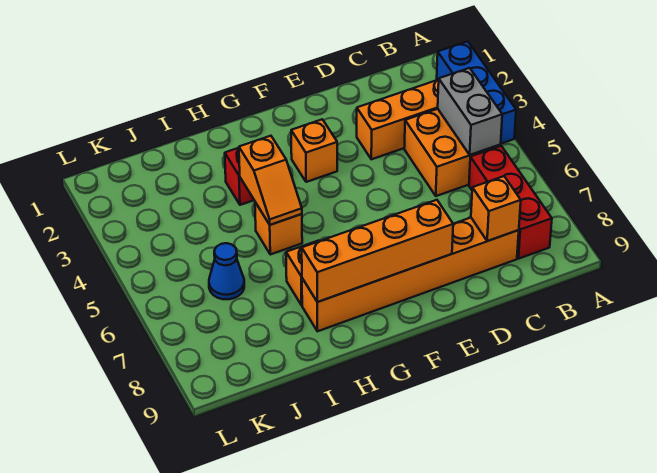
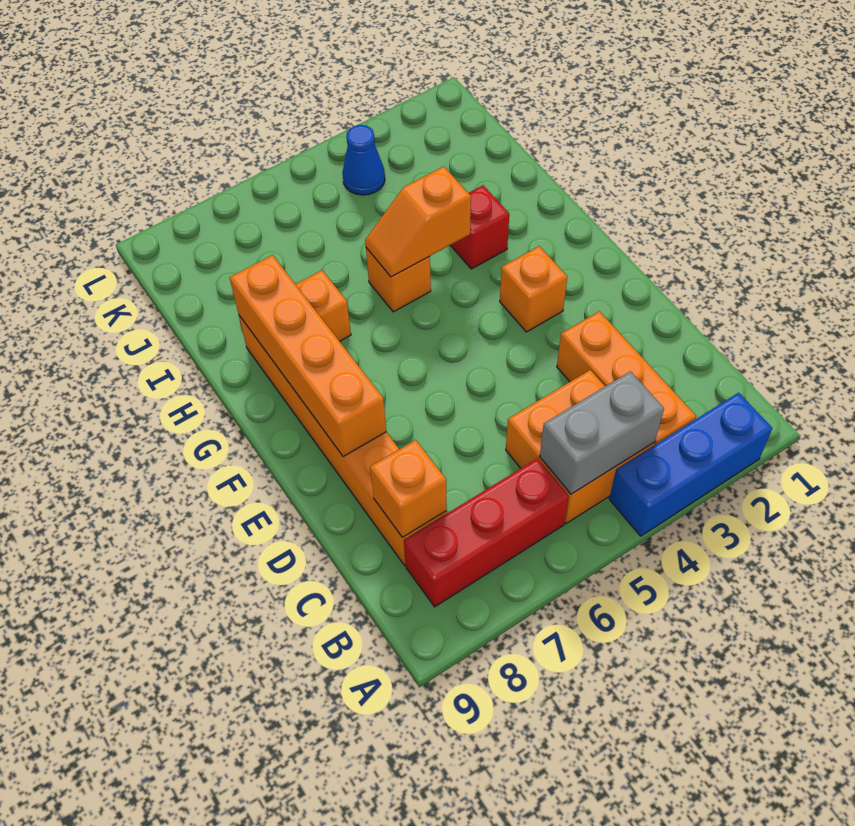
blue 1x1 cone [209,243,244,299] -> blue 1x1 cone moved to [342,125,385,195]

